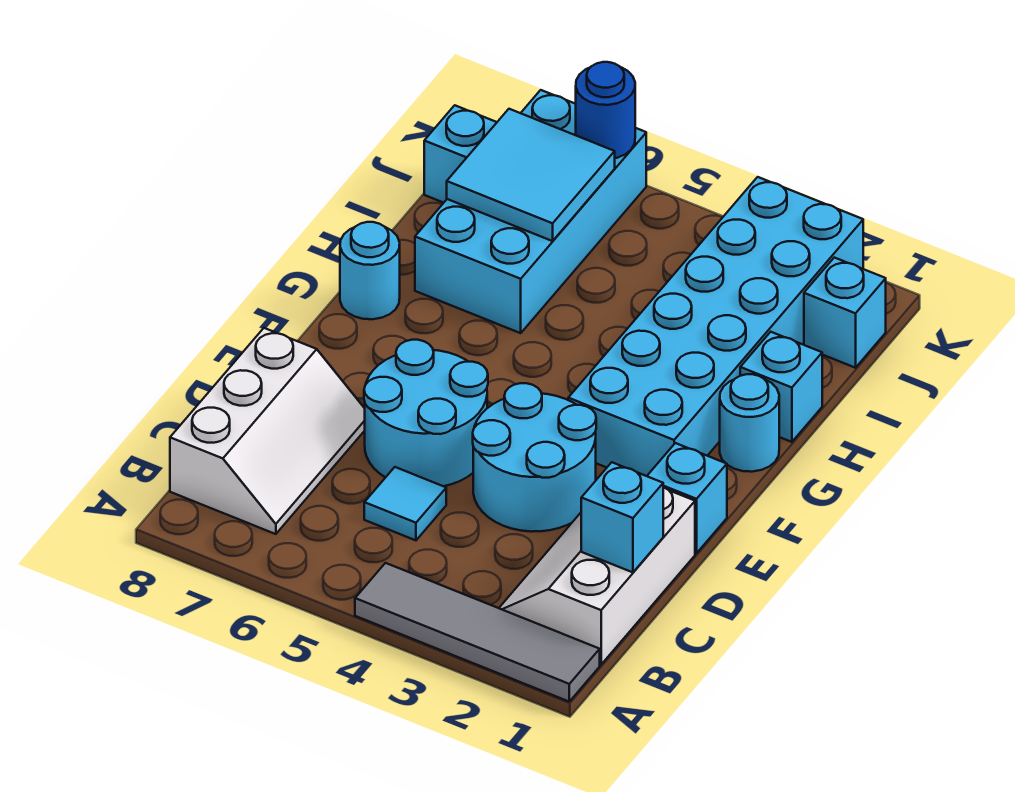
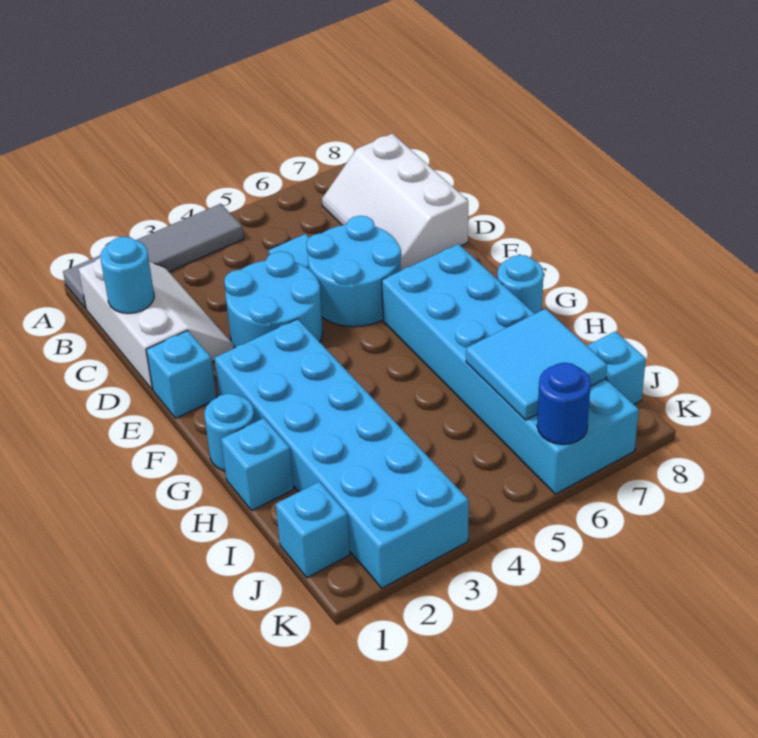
cyan 1x1 brick [581,462,663,572] -> cyan 1x1 round brick [100,237,154,313]
cyan 2x4 brick [415,90,646,333] -> cyan 2x6 brick [382,244,639,494]

